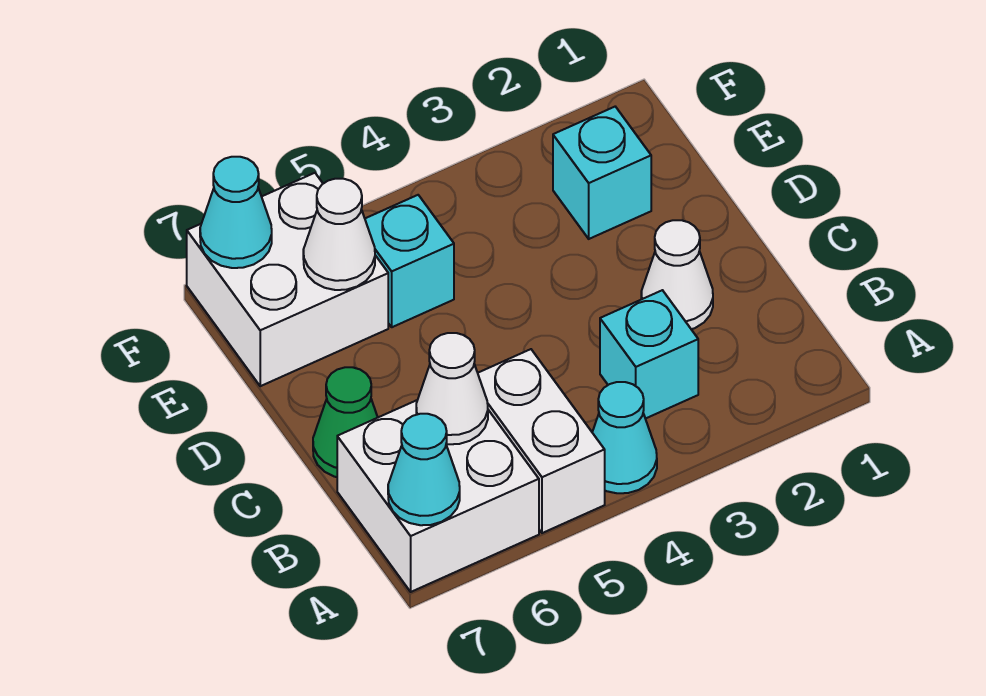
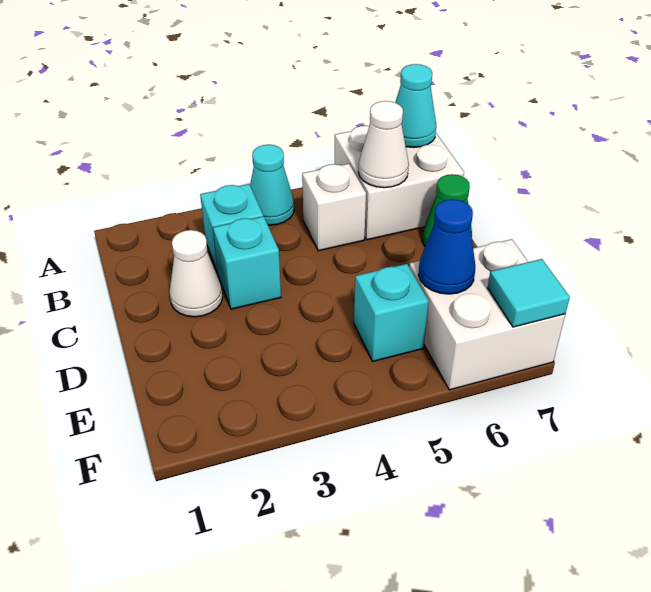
white 1x2 brick [478,349,605,533] -> white 1x1 brick [302,164,366,251]
cyan 1x1 brick [553,107,651,239] -> cyan 1x1 brick moved to [213,216,281,309]
white 1x1 cone [303,179,375,290] -> blue 1x1 cone [418,199,475,294]
cyan 1x1 cone [200,157,272,268] -> cyan 1x1 tile [488,259,570,327]

